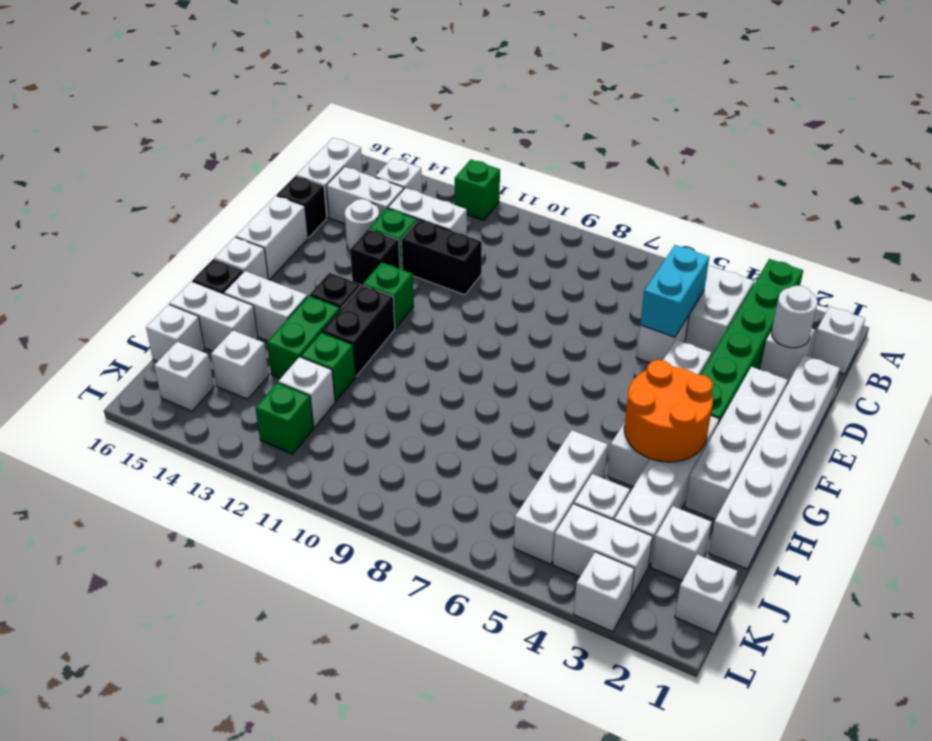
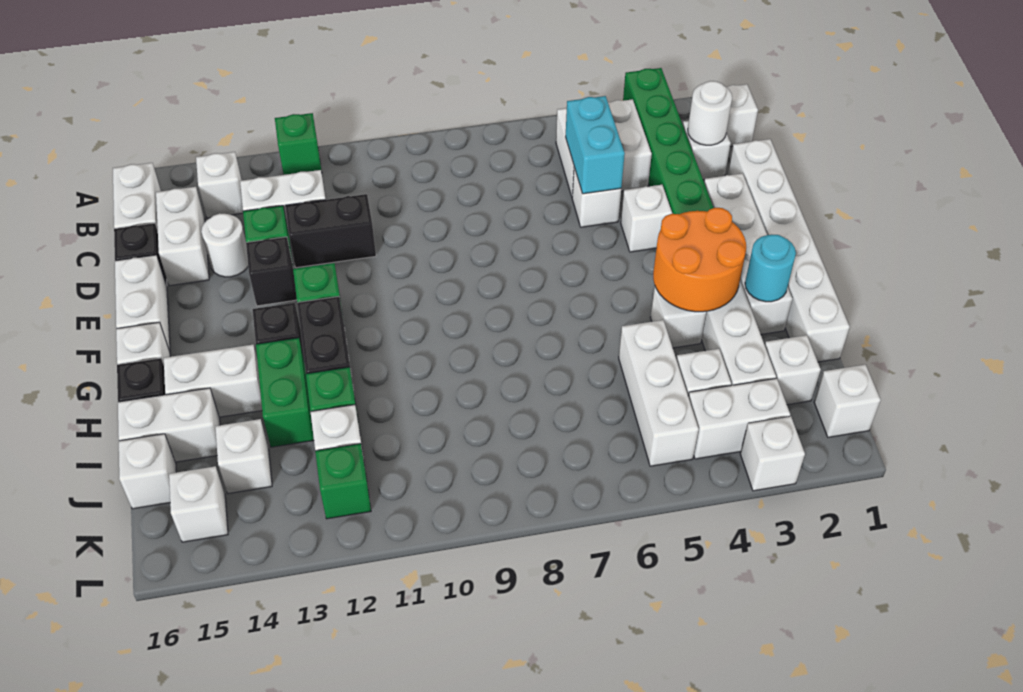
white 1x2 brick [326,167,404,224] -> white 1x2 brick turned to [156,187,209,286]
none -> cyan 1x1 round brick [745,234,796,302]

